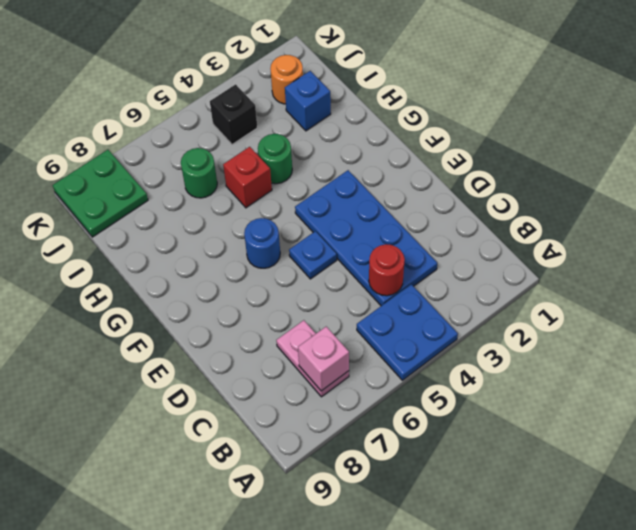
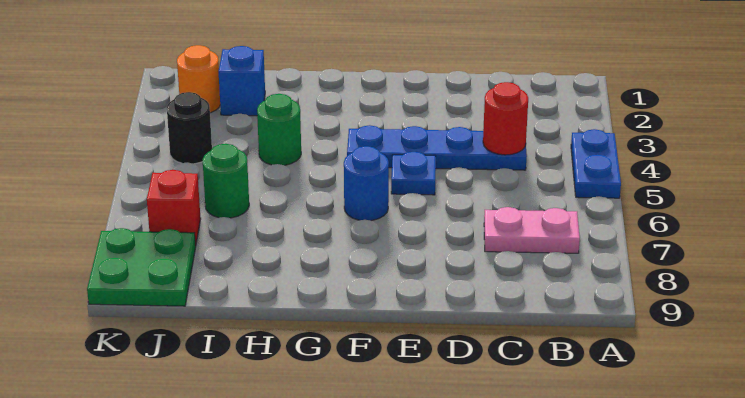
blue 2x2 plate [357,284,458,380] -> blue 1x2 plate [571,129,621,198]
pink 1x1 brick [298,327,349,391] -> none
blue 2x4 plate [295,170,437,306] -> blue 1x4 plate [347,125,527,170]
red 1x1 brick [223,147,272,208] -> red 1x1 brick moved to [147,170,201,246]
black 1x1 brick [210,84,258,145] -> black 1x1 round brick [167,92,212,164]

